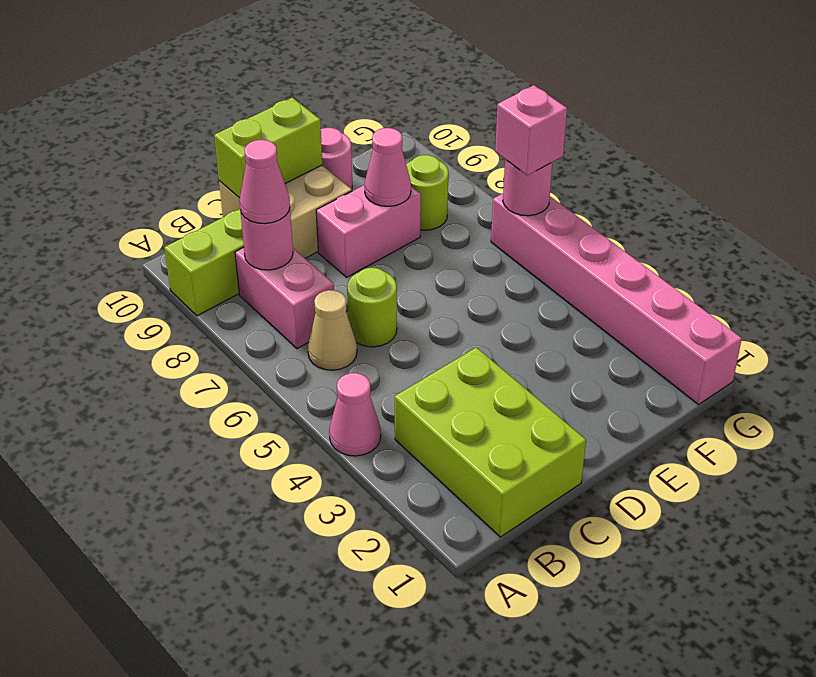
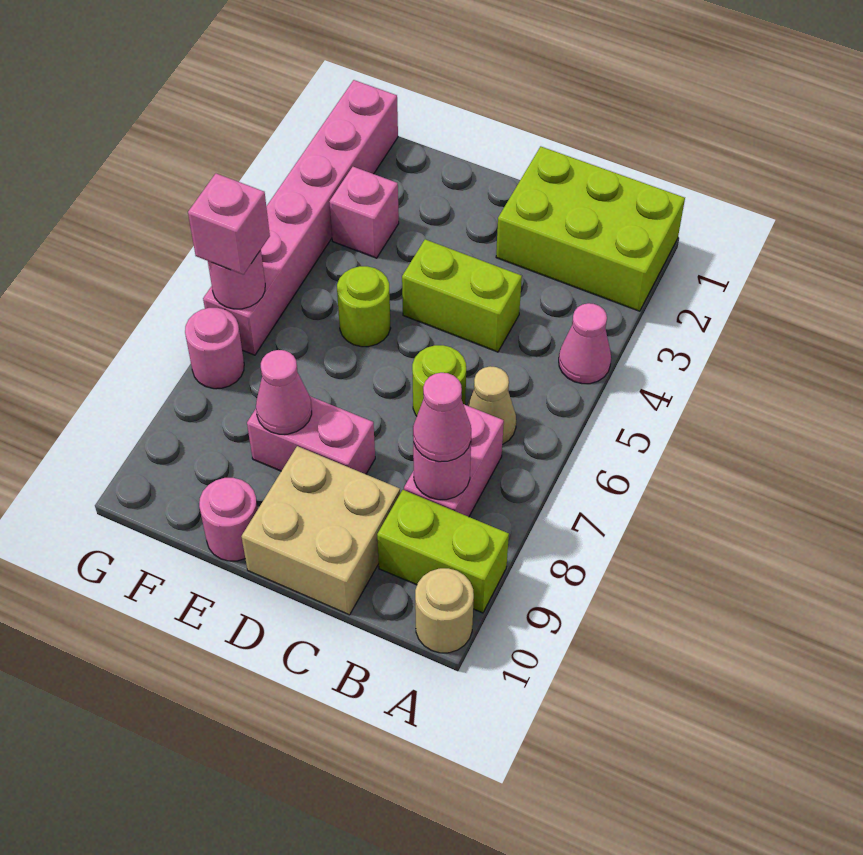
none -> tan 1x1 round brick [415,568,474,653]
lime 2x3 brick [395,347,586,537] -> lime 2x3 brick turned to [496,146,685,311]
lime 1x2 brick [214,97,322,198] -> lime 1x2 brick moved to [402,239,522,352]
none -> pink 1x1 brick [329,167,399,258]
lime 1x1 round brick [406,155,448,230] -> lime 1x1 round brick moved to [337,266,391,347]
none -> pink 1x1 round brick [185,308,244,389]

